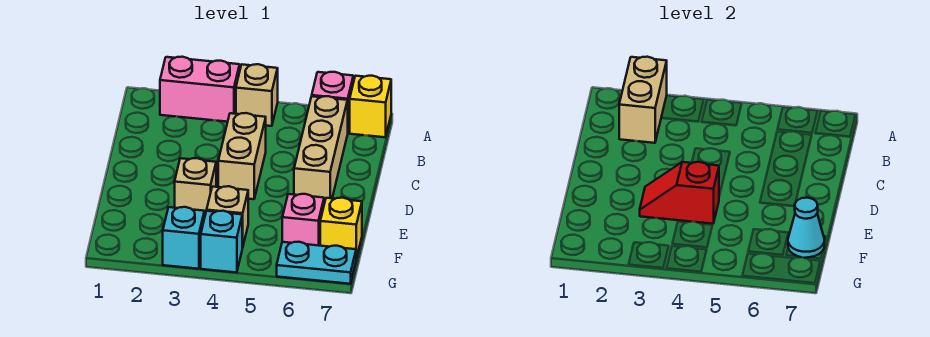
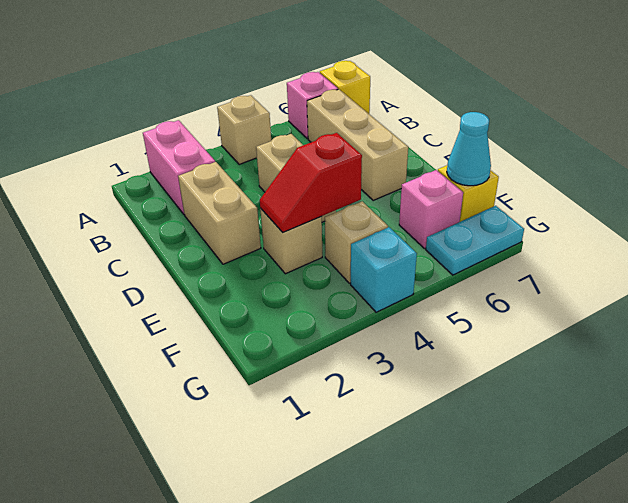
pink 1x2 brick [160,57,240,122] -> pink 1x2 brick turned to [143,120,215,214]
tan 1x2 brick [619,57,667,143] -> tan 1x2 brick moved to [178,162,261,264]
cyan 1x1 brick [163,207,205,269] -> none

